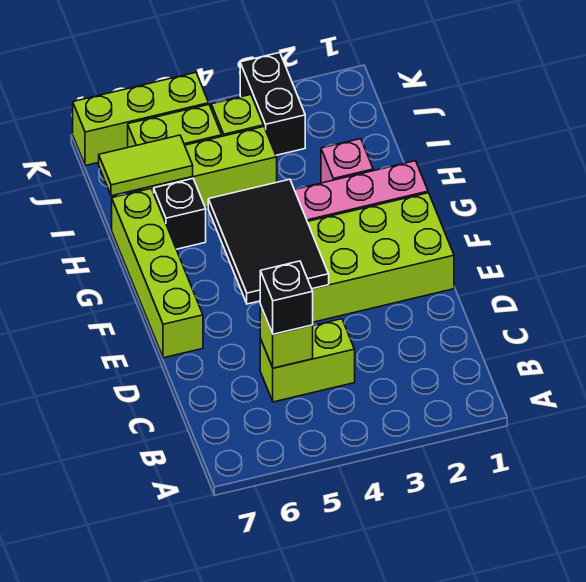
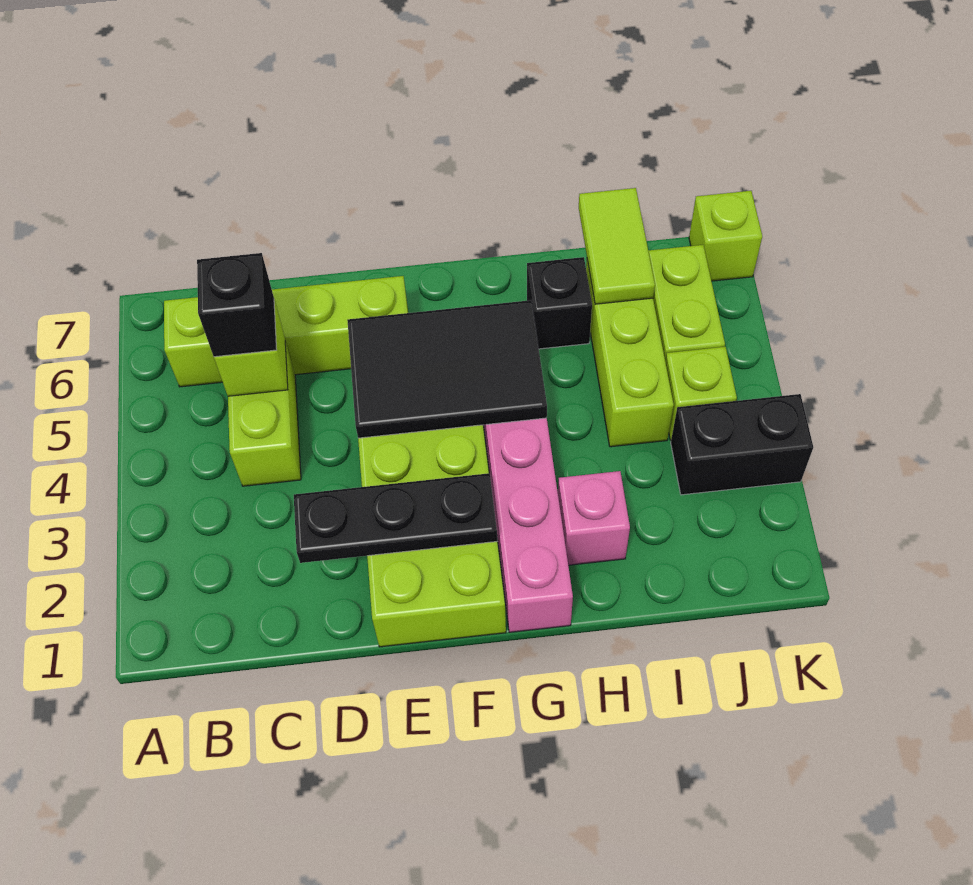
none -> black 1x3 plate [294,473,497,563]
lime 1x4 brick [112,189,203,358] -> lime 1x4 brick moved to [164,276,408,387]
lime 1x3 brick [73,72,209,166] -> lime 1x1 brick [689,191,762,281]

